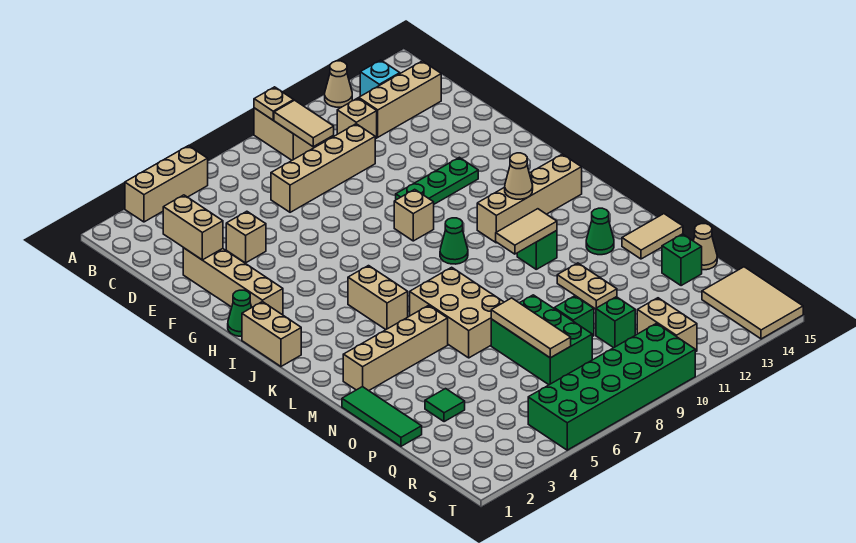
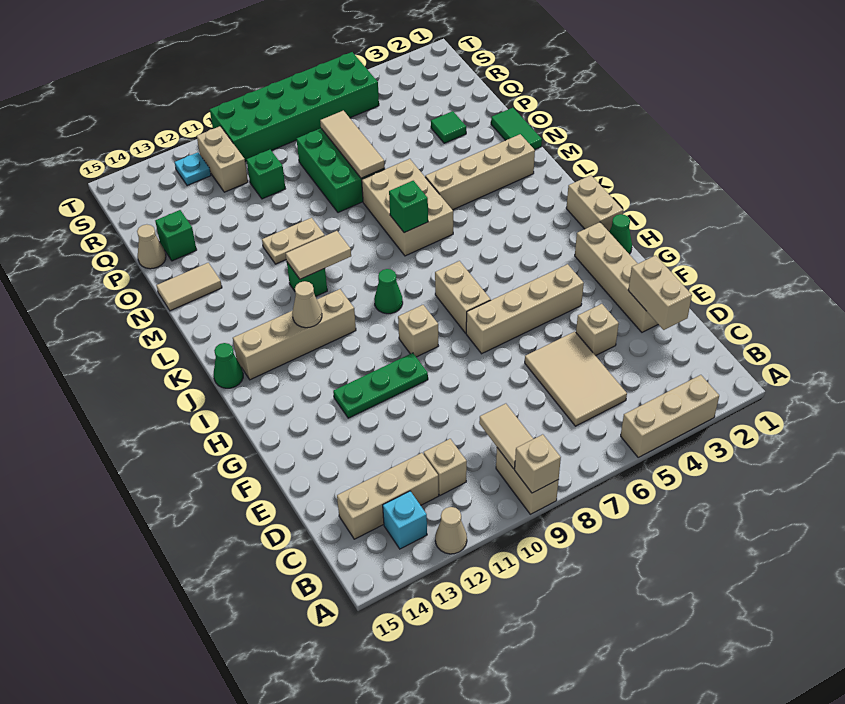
tan 1x1 plate [254,87,294,120] -> tan 1x1 brick [515,434,561,493]
tan 1x4 brick [271,124,375,212] -> tan 1x4 brick moved to [466,264,584,354]
tan 1x2 brick [348,266,408,329] -> tan 1x2 brick moved to [435,261,491,333]
green 1x1 cone [586,208,614,255] -> green 1x1 cone moved to [214,343,243,388]
green 1x3 tile [342,387,422,446] -> green 1x2 tile [491,108,542,150]
tan 1x2 plate [557,263,617,309] -> tan 1x2 plate turned to [262,218,325,264]
green 1x1 brick [554,296,594,337] -> green 1x1 brick moved to [389,181,428,233]
tan 2x3 tile [702,267,803,339] -> tan 2x3 tile moved to [525,332,627,426]
none -> cyan 1x1 plate [175,152,211,186]

